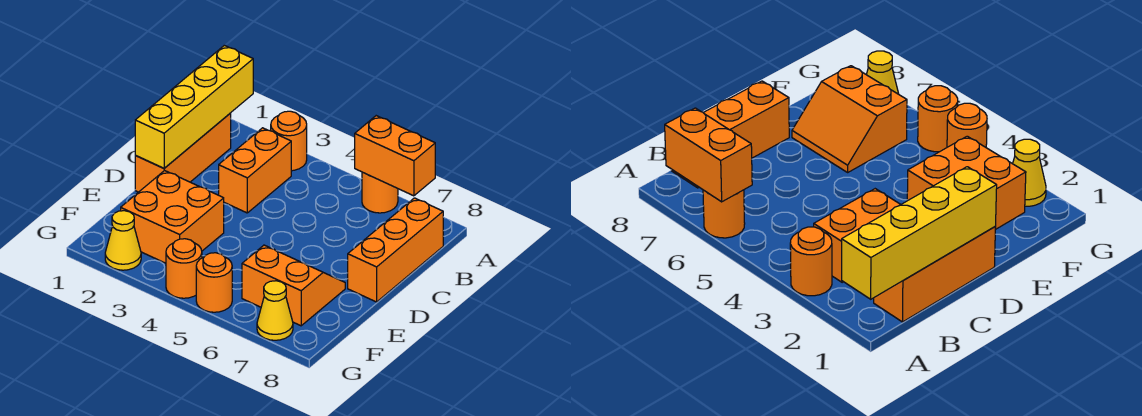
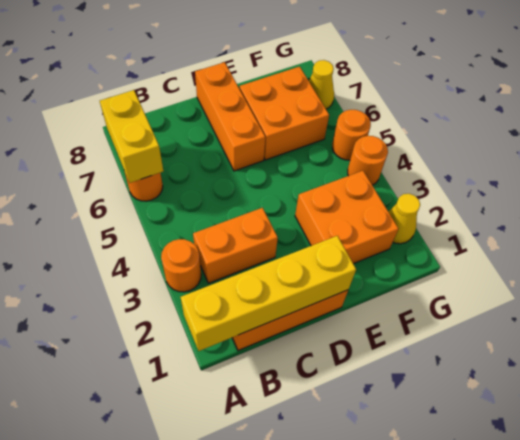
orange 1x2 brick [355,116,435,196] -> yellow 1x2 brick [100,90,163,183]
orange 1x3 brick [348,198,443,302] -> orange 1x3 brick turned to [195,62,265,171]
orange 2x2 slope [242,245,345,326] -> orange 2x2 brick [240,67,329,160]

